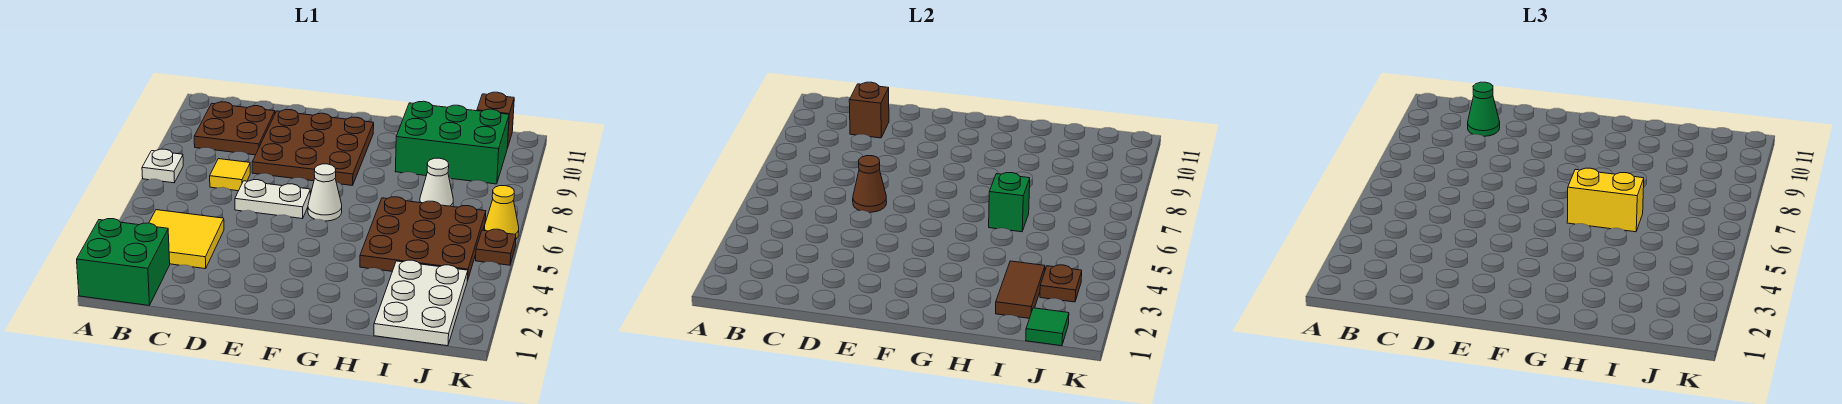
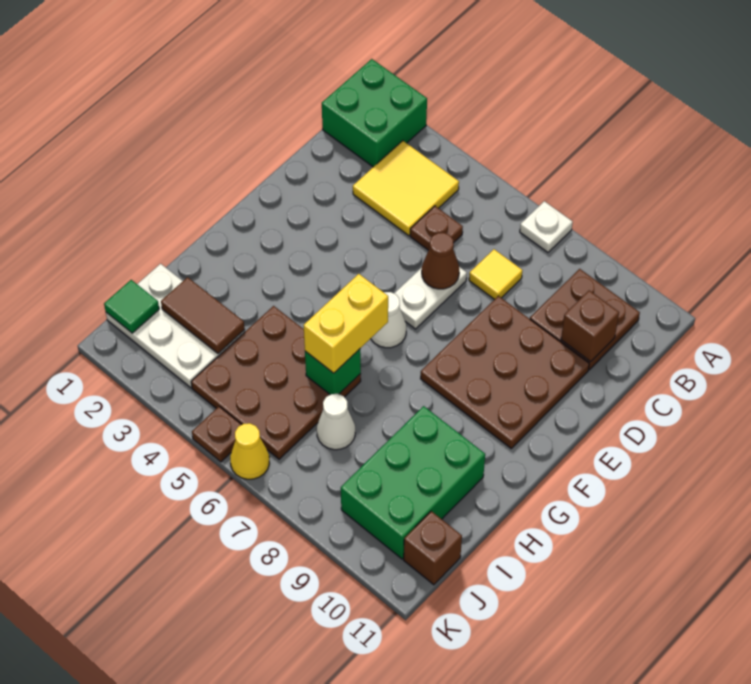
green 1x1 cone [1468,82,1500,136] -> none
brown 1x1 plate [1040,265,1082,302] -> brown 1x1 plate moved to [410,206,463,250]

